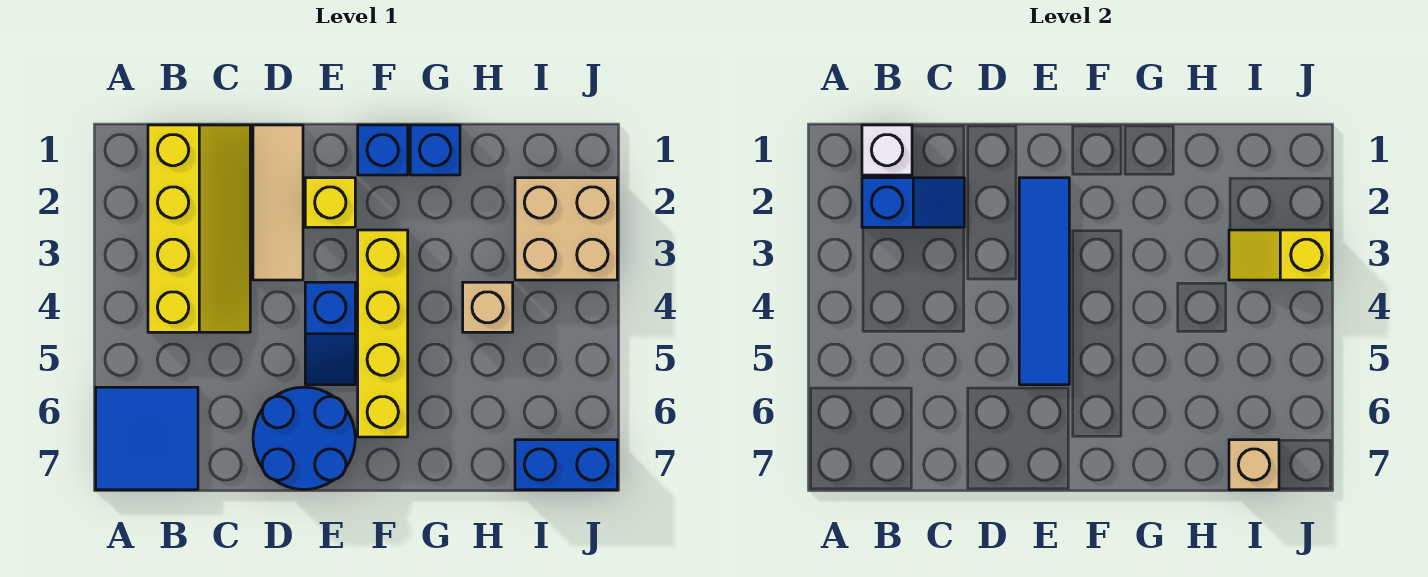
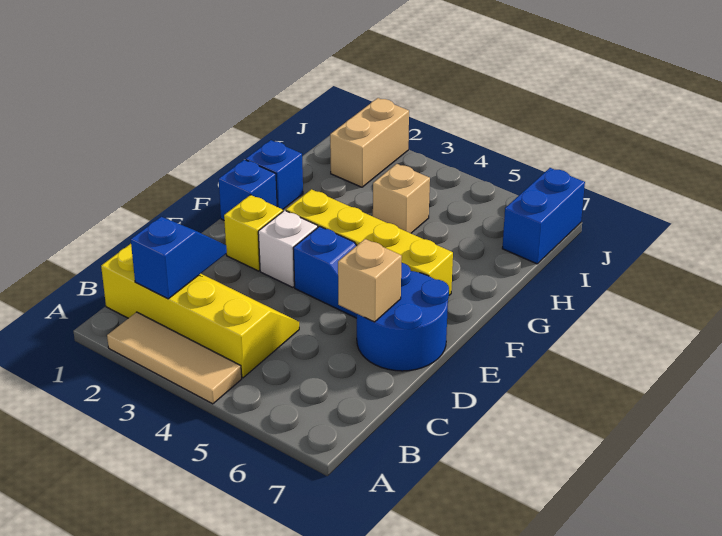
blue 2x2 tile [96,387,198,490] -> none
white 1x1 brick [862,125,912,175] -> white 1x1 brick moved to [258,210,318,287]
tan 1x3 tile [253,125,303,280] -> tan 1x3 tile moved to [107,312,242,404]
blue 1x4 tile [1019,178,1069,385] -> none
tan 2x2 brick [515,178,617,280] -> tan 1x2 brick [330,98,409,187]
yellow 1x2 slope [1229,230,1331,280] -> none
tan 1x1 brick [1229,440,1279,490] -> tan 1x1 brick moved to [338,239,402,322]

